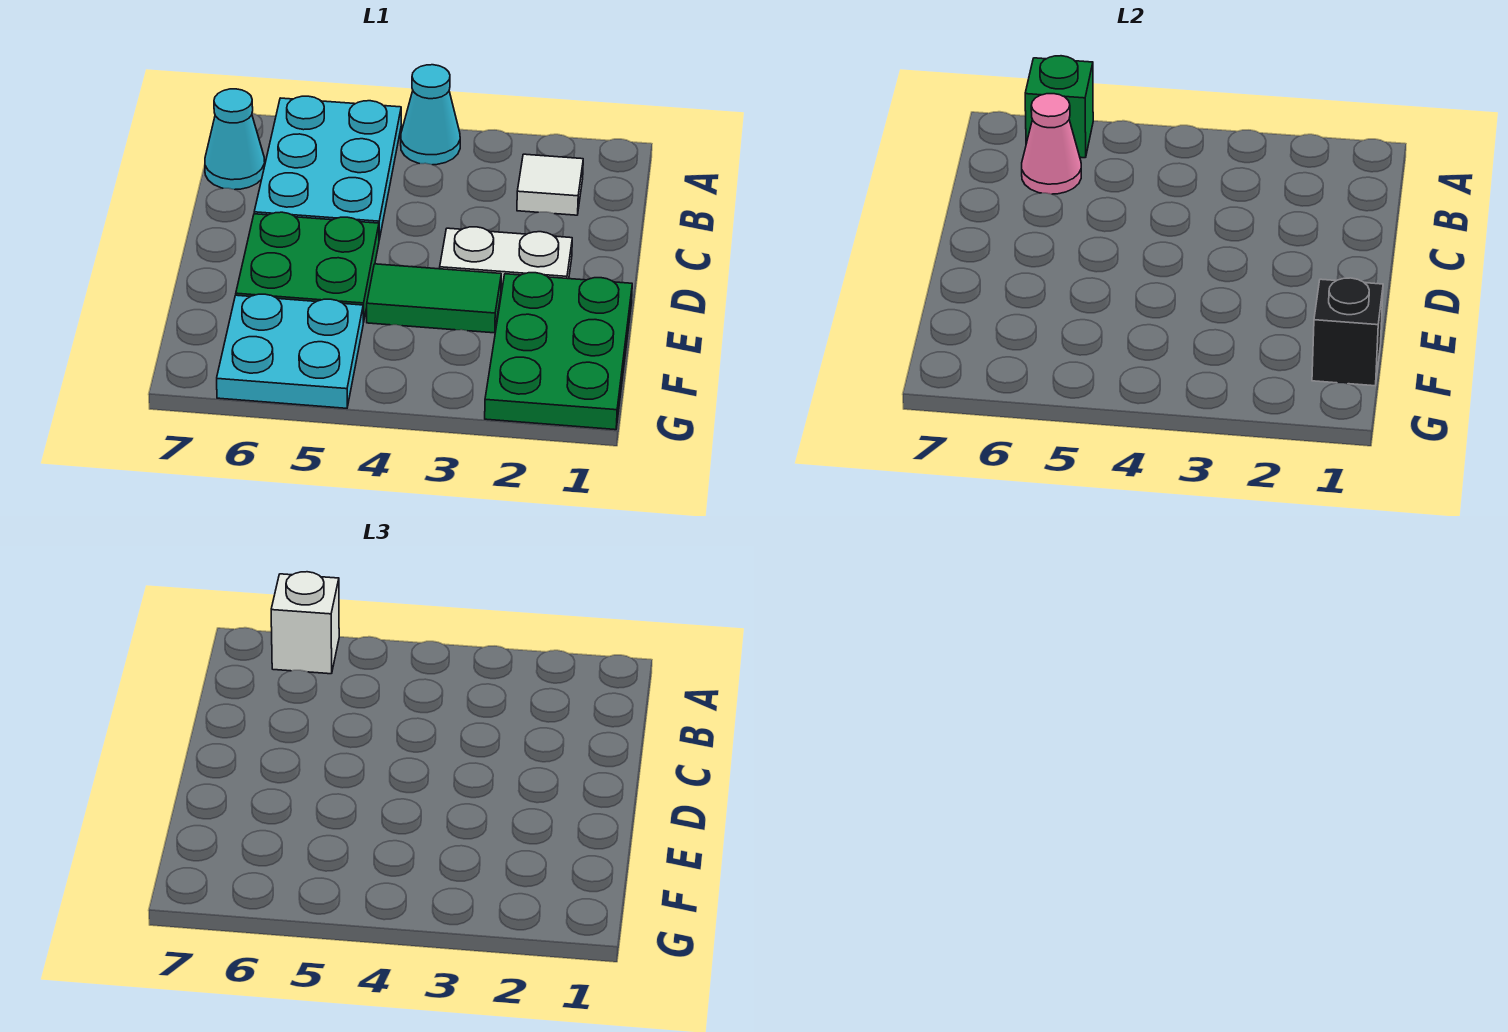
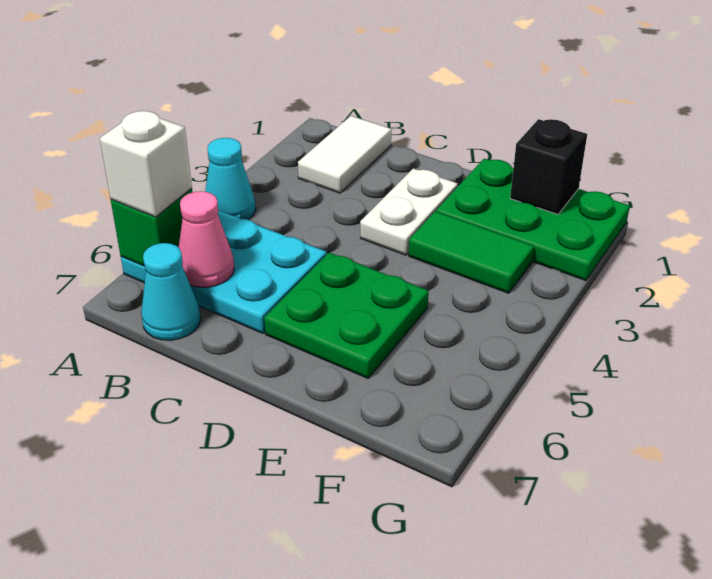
white 1x1 tile [517,154,583,215] -> white 1x2 tile [298,116,392,193]
green 1x2 tile [367,264,501,333] -> green 1x2 tile turned to [409,212,534,293]
cyan 2x2 plate [217,294,363,408] -> none

